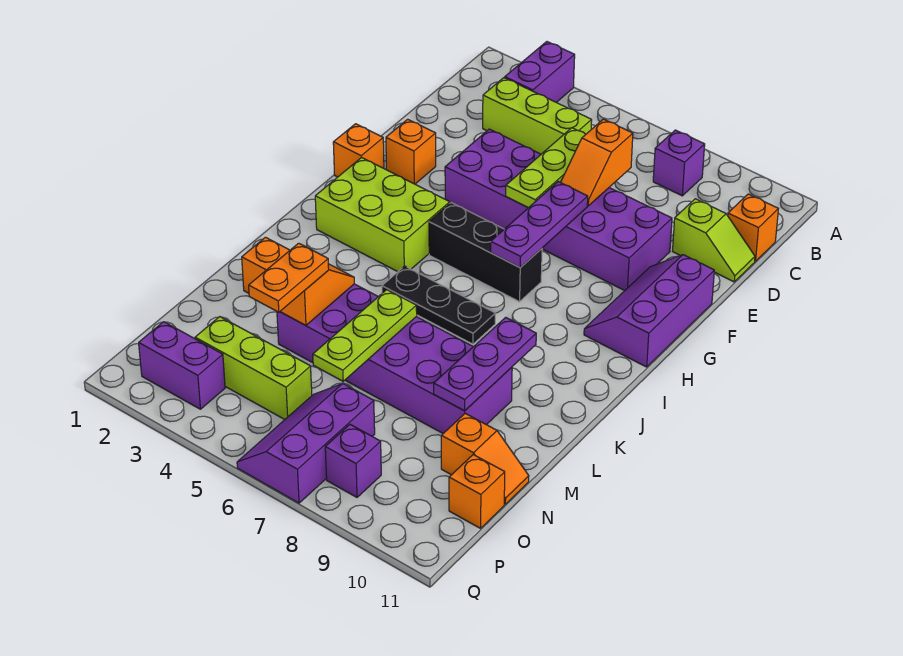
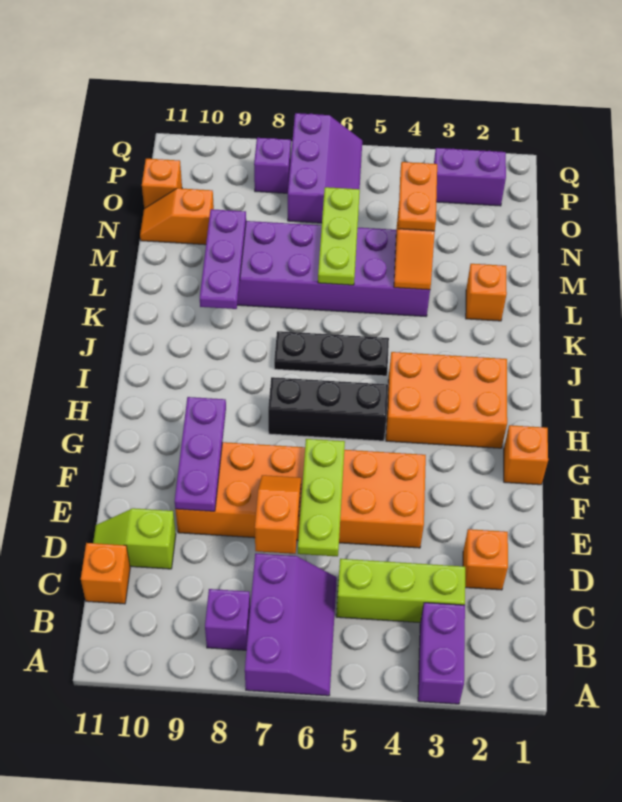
purple 2x6 brick [445,129,672,291] -> orange 2x6 brick [175,442,426,548]
orange 1x1 brick [386,119,436,184] -> orange 1x1 brick moved to [463,529,508,590]
purple 1x3 plate [491,182,588,267] -> purple 1x3 plate moved to [175,397,226,511]
purple 2x3 slope [584,255,714,367] -> purple 2x3 slope moved to [245,553,337,696]
lime 2x3 brick [315,157,450,272] -> orange 2x3 brick [386,352,507,448]
lime 1x3 brick [195,317,312,419] -> none

